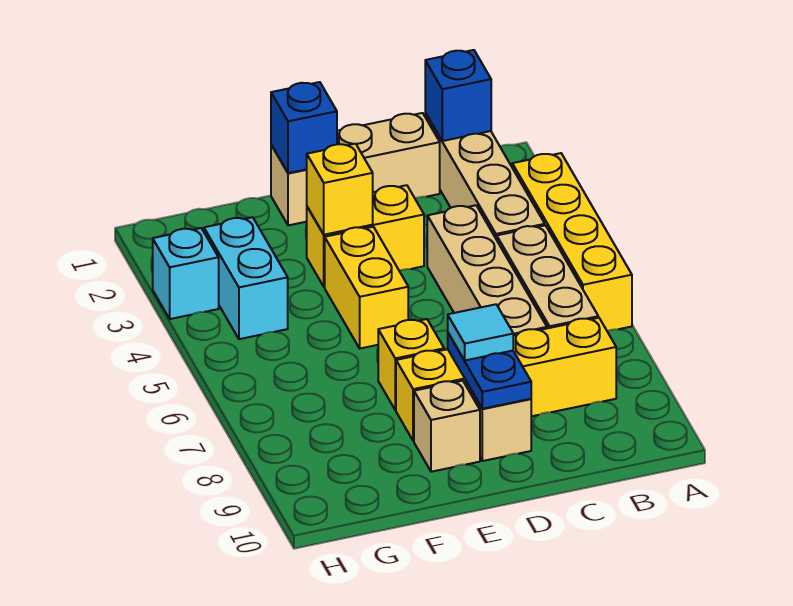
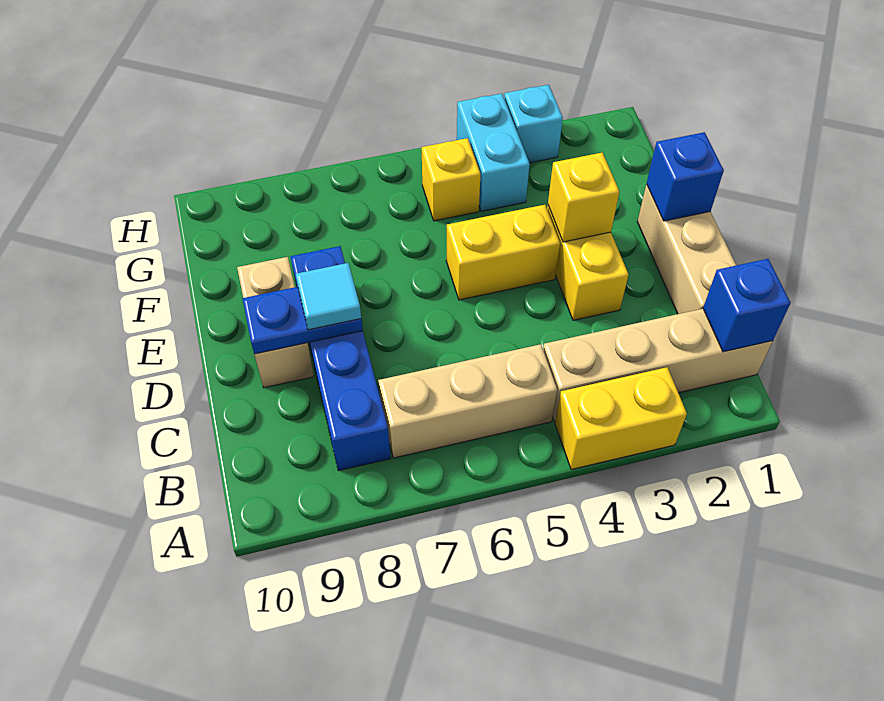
yellow 1x4 brick [512,153,632,331] -> yellow 1x2 brick [555,367,687,470]
yellow 1x4 brick [396,318,616,441] -> blue 1x4 brick [291,246,391,471]
tan 1x4 brick [427,205,547,336] -> none
yellow 1x1 brick [378,319,444,410] -> yellow 1x1 brick moved to [422,138,480,221]
cyan 1x2 brick [204,217,288,339] -> cyan 1x2 brick turned to [457,94,530,211]

